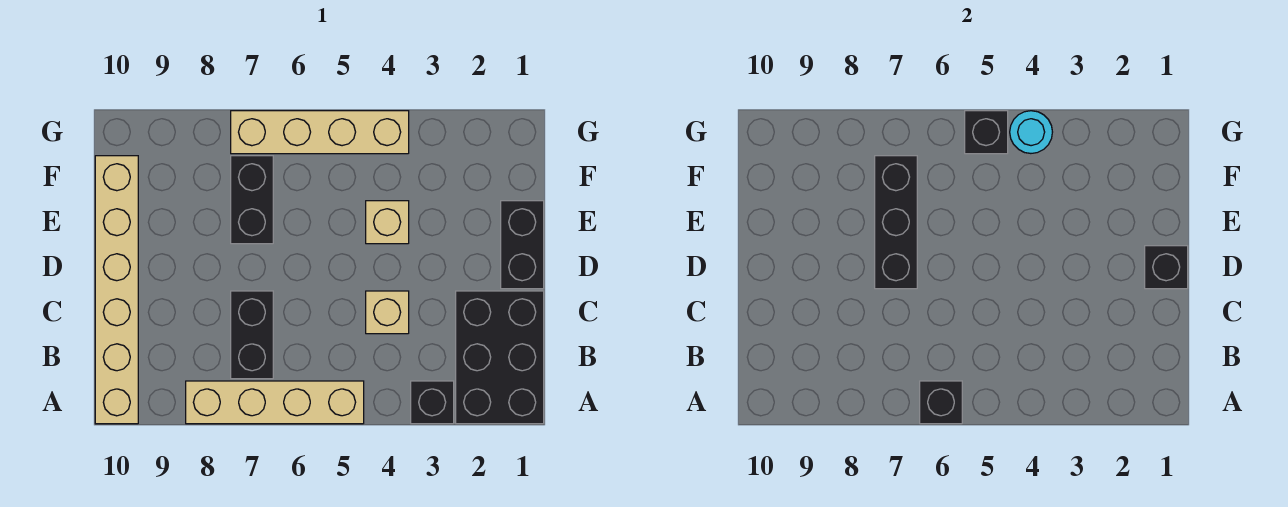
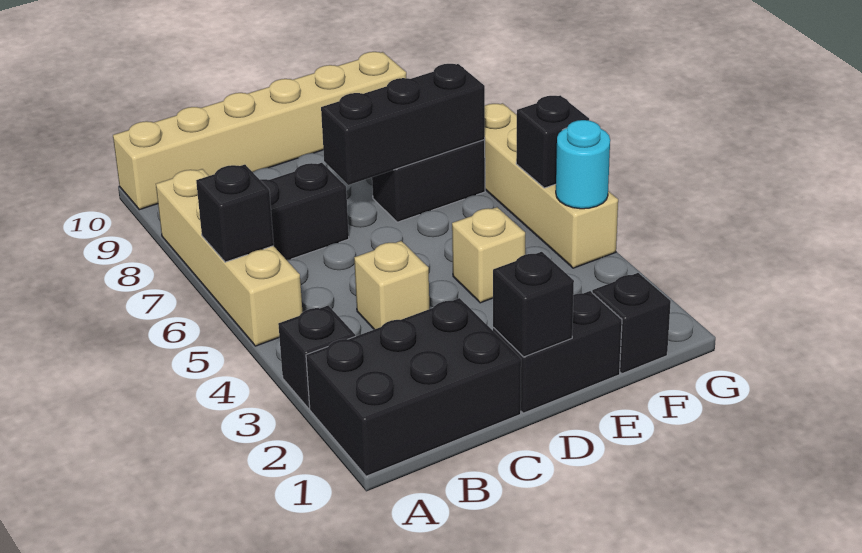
none -> black 1x1 brick [592,273,671,374]

